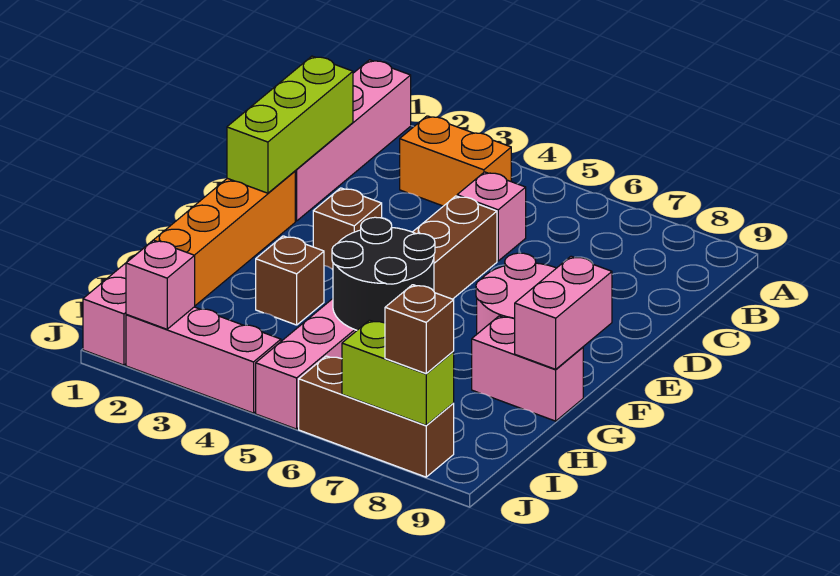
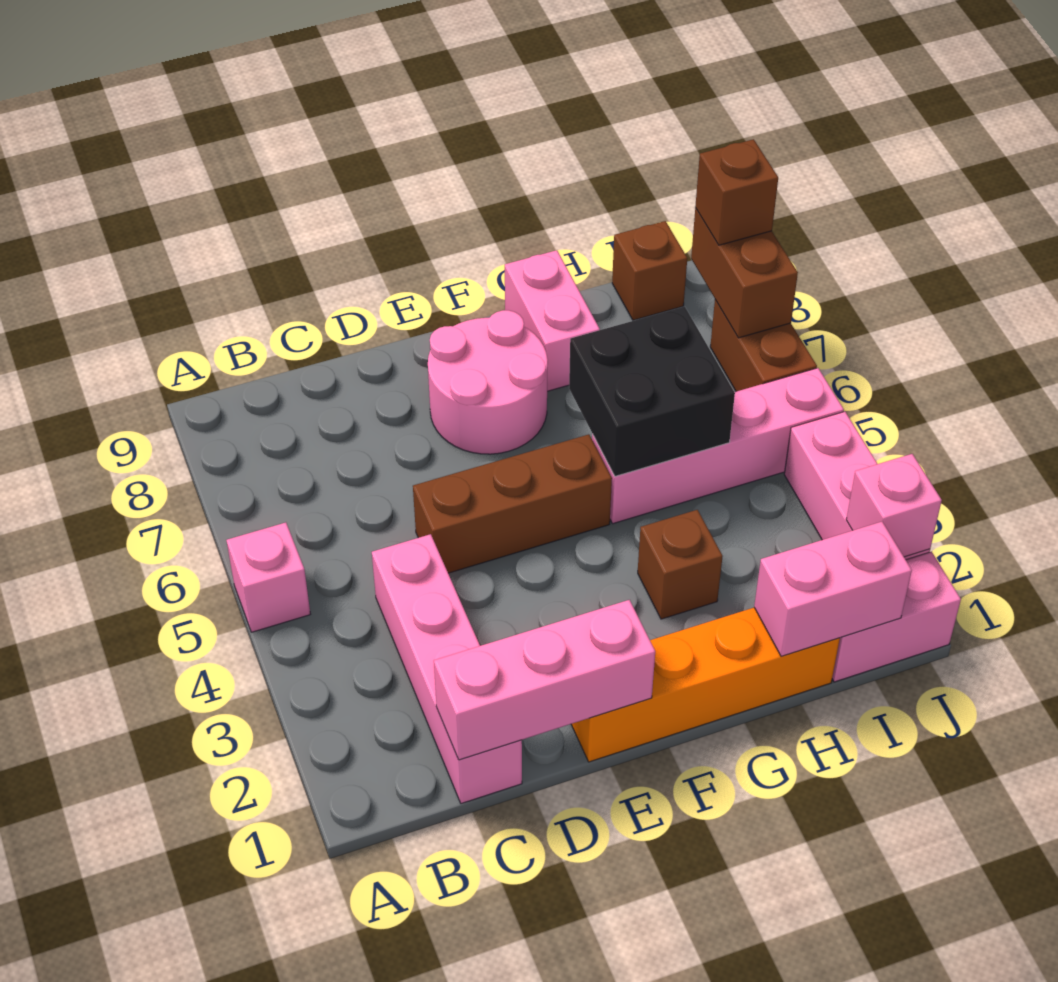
pink 1x4 brick [295,60,411,221] -> pink 1x4 brick turned to [372,534,522,804]
orange 1x2 brick [400,116,511,206] -> none
lime 1x3 brick [227,56,353,193] -> pink 1x3 brick [434,600,655,760]
pink 1x1 brick [457,172,526,261] -> pink 1x1 brick moved to [226,522,310,632]
brown 1x1 brick [313,188,382,269] -> brown 1x1 brick moved to [612,221,687,320]
pink 1x2 brick [515,256,612,369] -> pink 1x2 brick moved to [754,522,912,656]
black 2x2 round brick [332,217,435,330] -> black 2x2 brick [569,307,735,476]
brown 1x3 brick [299,356,454,477] -> brown 1x2 brick [710,300,817,391]
lime 1x2 brick [342,320,454,425] -> brown 1x2 brick [691,208,798,338]

